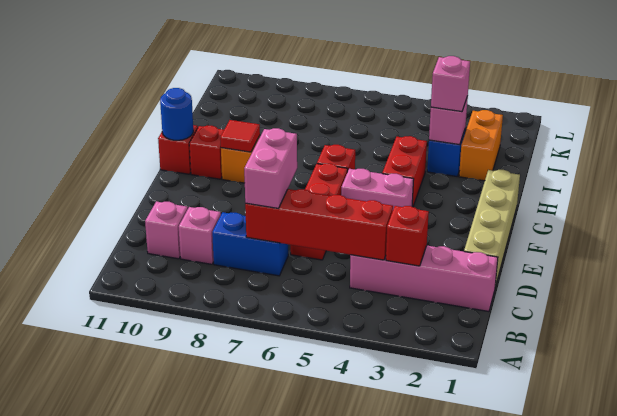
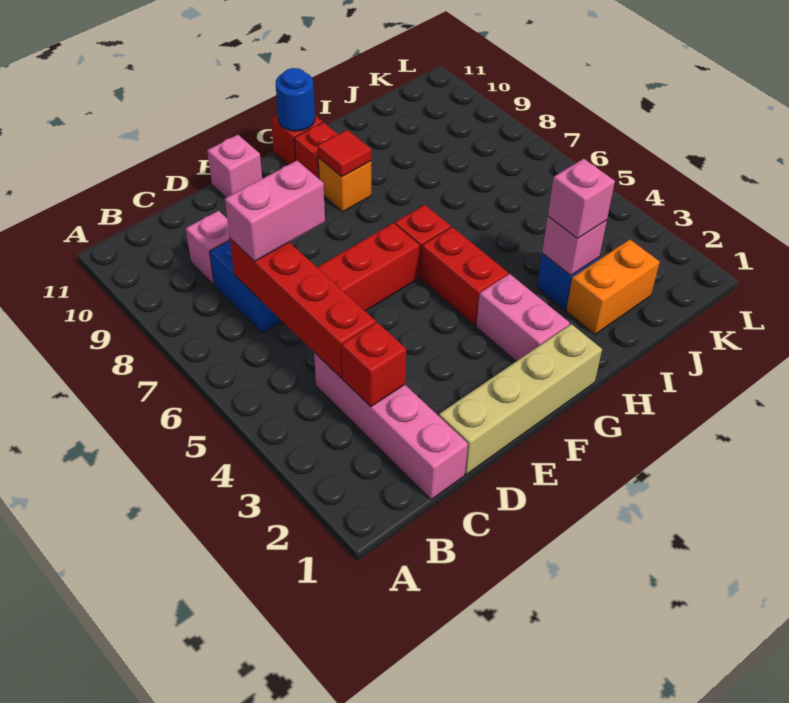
pink 1x1 brick [145,201,188,259] -> pink 1x1 brick moved to [207,135,262,198]
pink 1x2 brick [341,169,414,209] -> pink 1x2 brick moved to [476,274,570,361]
red 1x2 brick [382,136,427,207] -> red 1x2 brick turned to [421,227,508,326]

